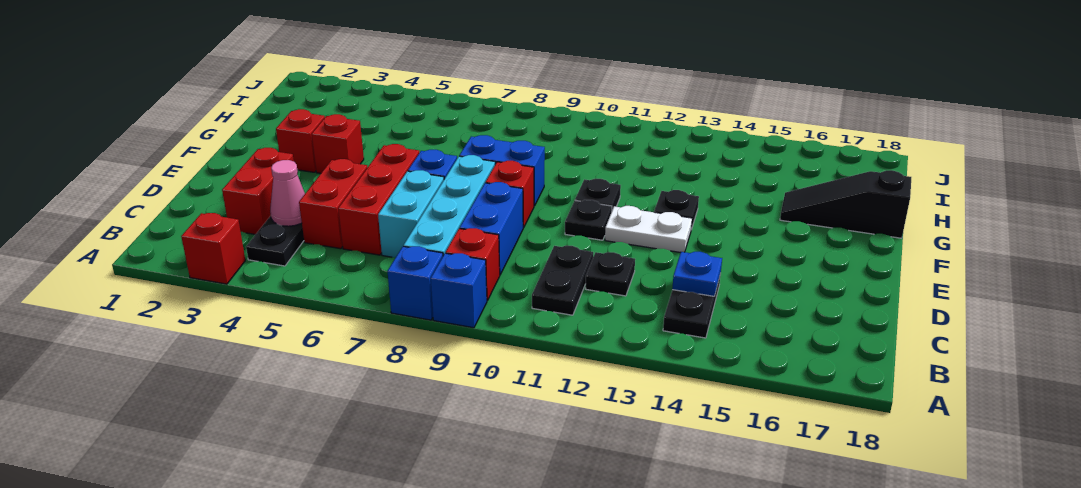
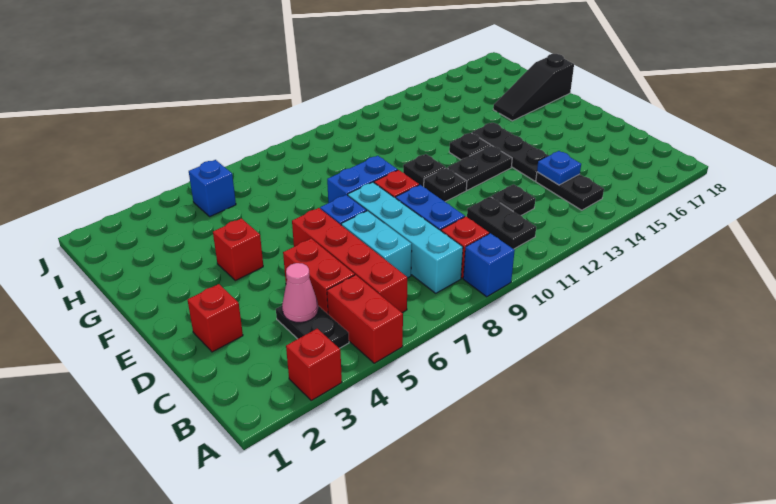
blue 1x1 brick [387,246,443,320] -> blue 1x1 brick moved to [189,160,236,216]
red 1x2 brick [222,148,294,235] -> red 1x2 brick moved to [327,275,403,363]
red 1x3 brick [338,144,419,255] -> red 1x4 brick [292,208,407,313]
none -> black 1x3 plate [472,122,548,181]
white 1x2 plate [605,206,692,253] -> black 1x2 plate [448,145,512,190]
red 1x1 brick [276,109,325,172] -> red 1x1 brick moved to [188,284,243,352]

